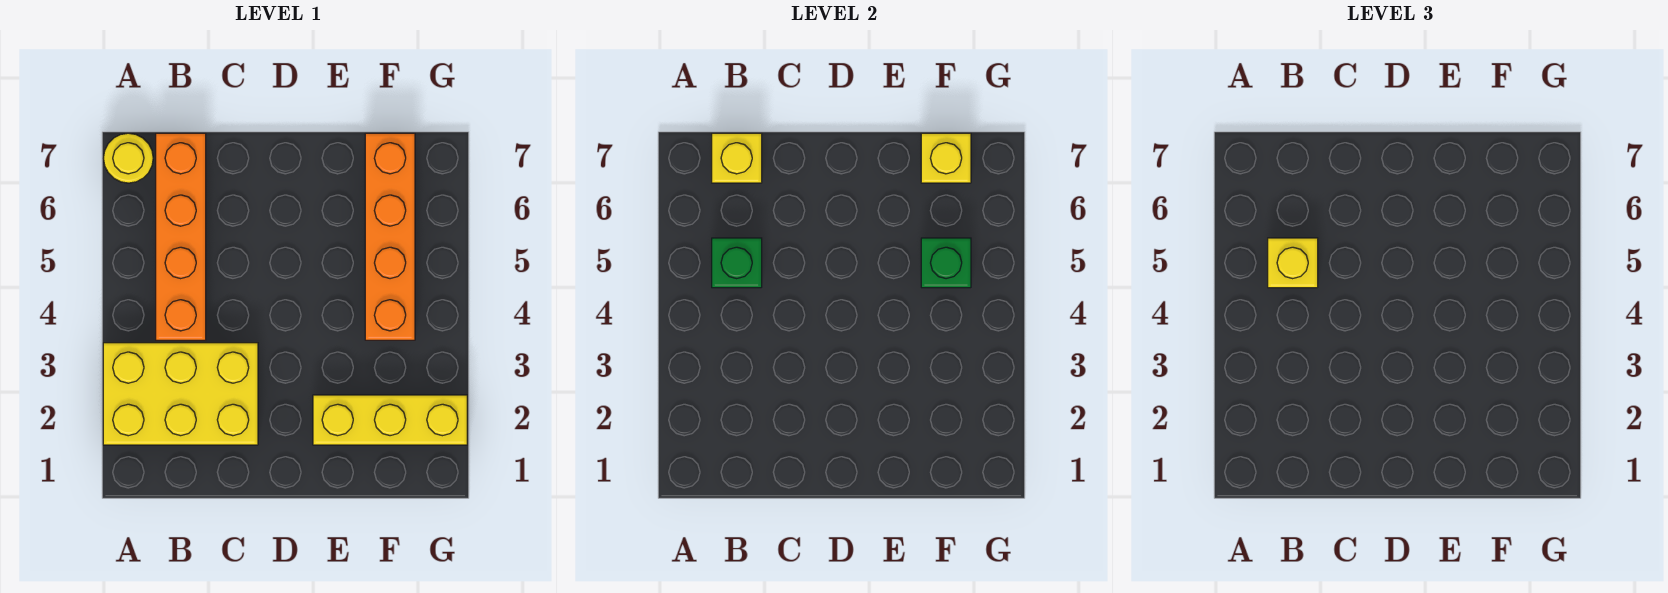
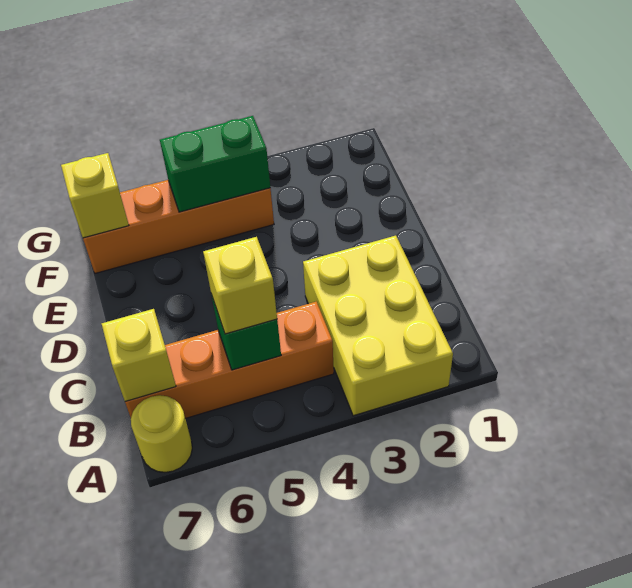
yellow 1x3 brick [313,395,467,445] -> none
green 1x1 brick [921,238,971,288] -> green 1x2 brick [160,116,270,212]

